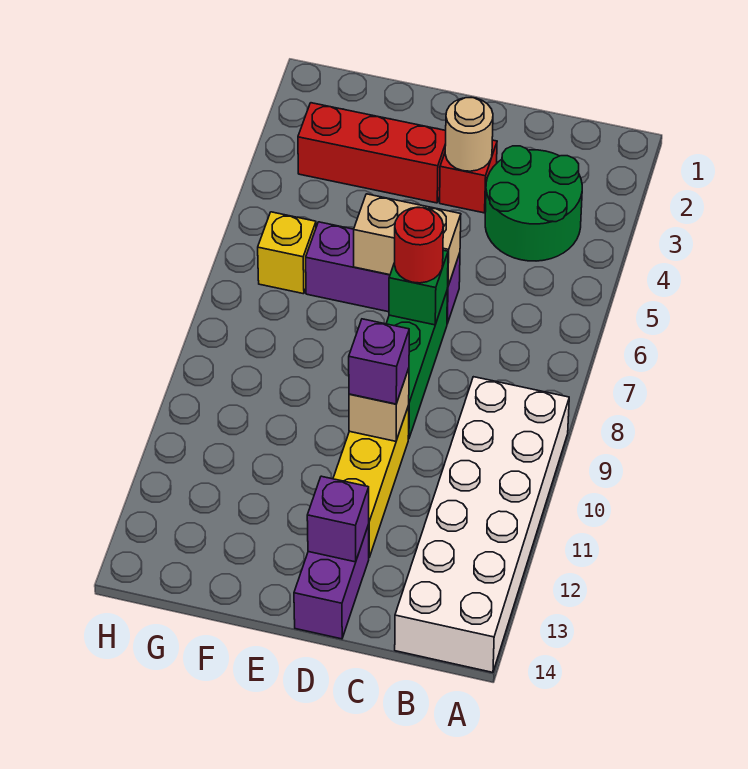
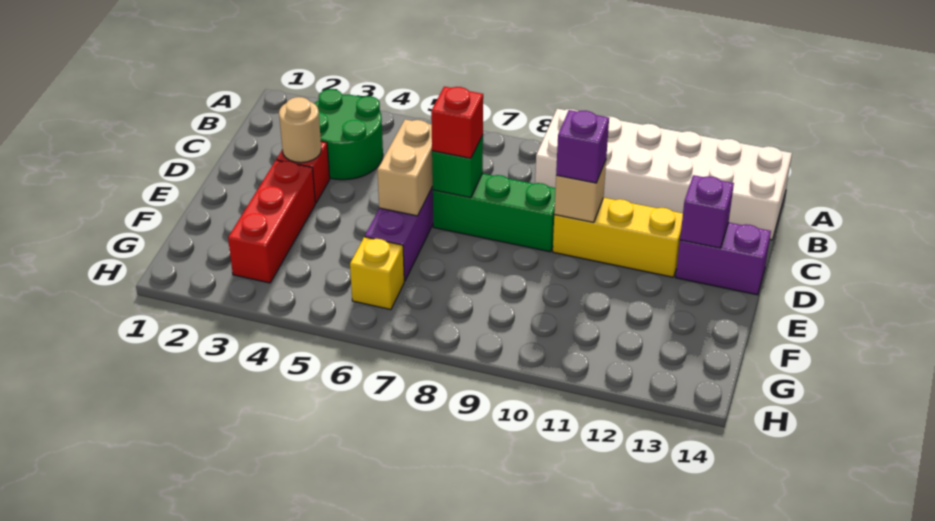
red 1x1 round brick [395,207,443,283] -> red 1x1 brick [431,87,483,158]

